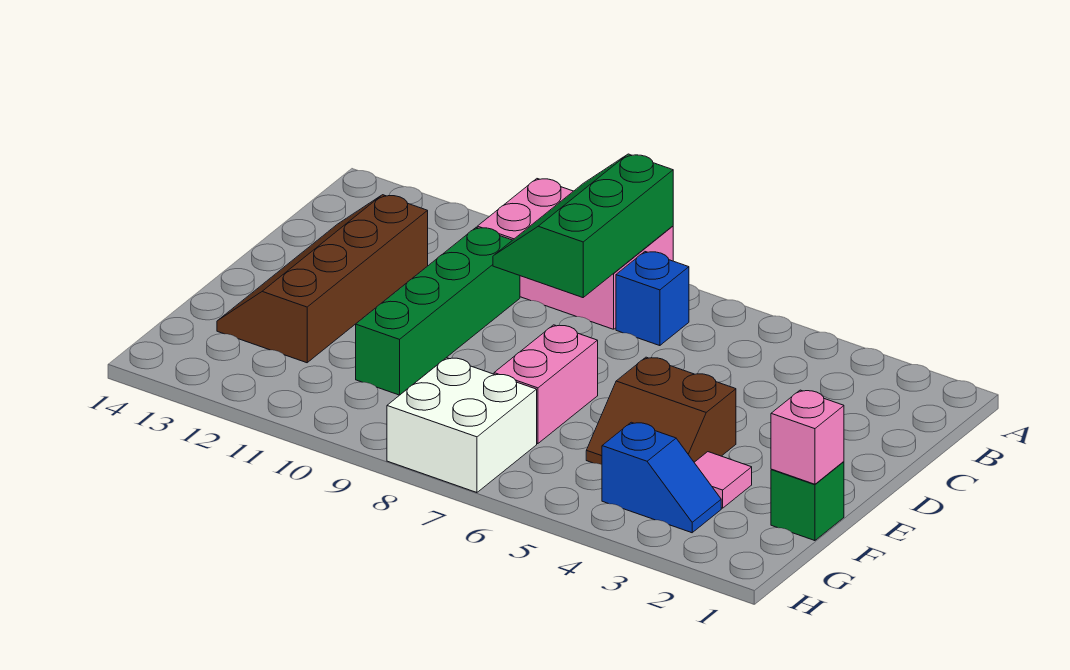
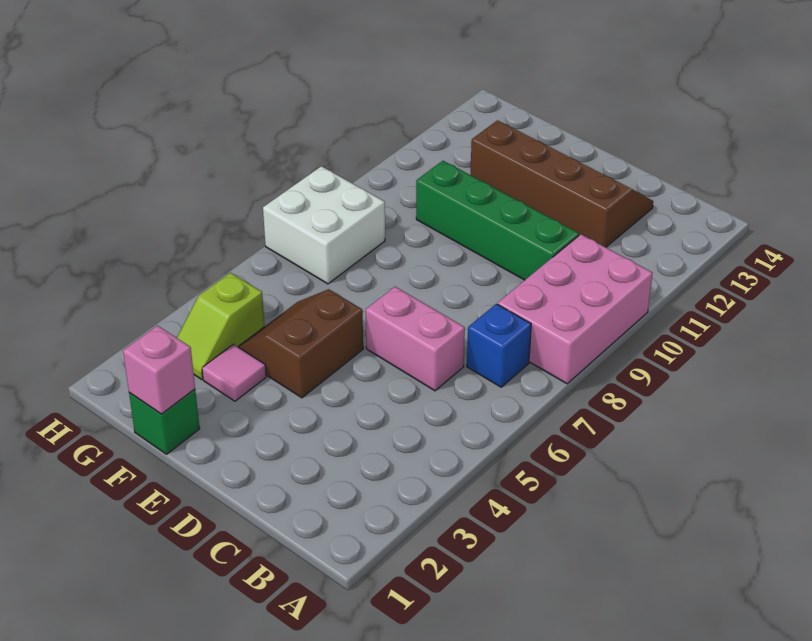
green 2x3 slope [493,154,673,298] -> none
pink 1x2 brick [494,325,598,444] -> pink 1x2 brick moved to [366,287,465,391]
blue 1x2 slope [602,422,721,533] -> lime 1x2 slope [177,273,265,379]

